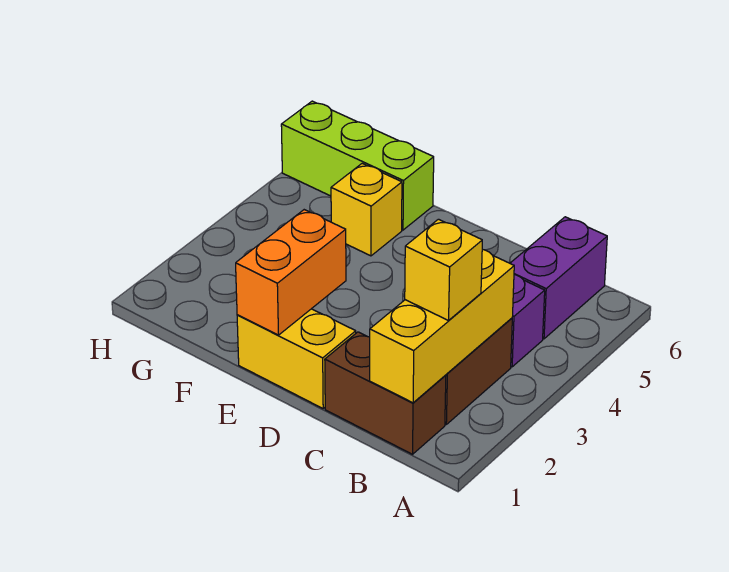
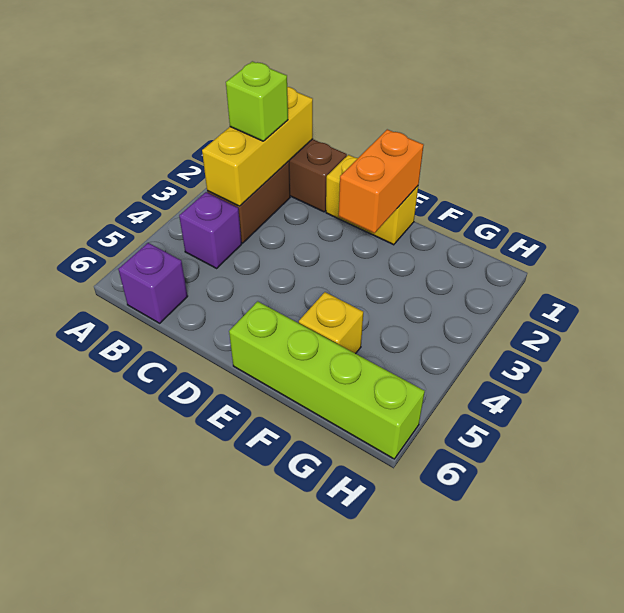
yellow 1x1 brick [405,219,482,320] -> lime 1x1 brick [226,61,288,141]
purple 1x2 brick [510,217,607,339] -> purple 1x1 brick [118,243,188,323]
lime 1x3 brick [281,101,434,230] -> lime 1x4 brick [229,301,425,459]

